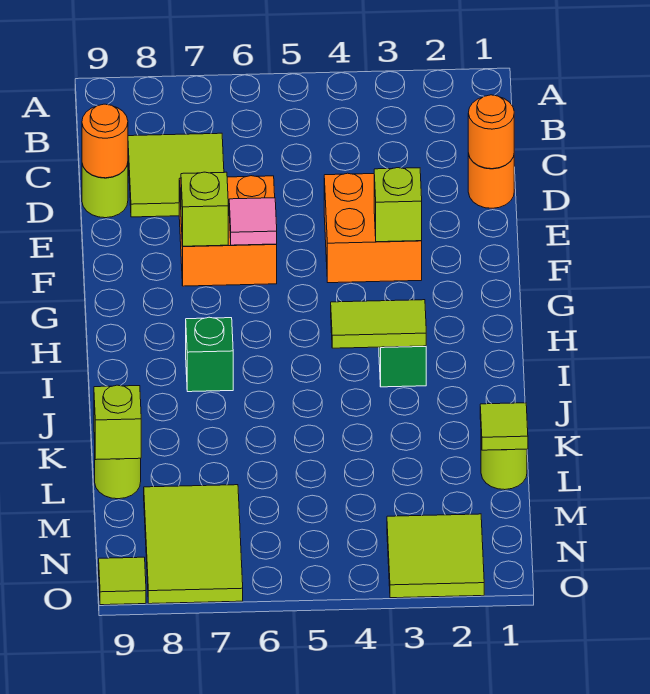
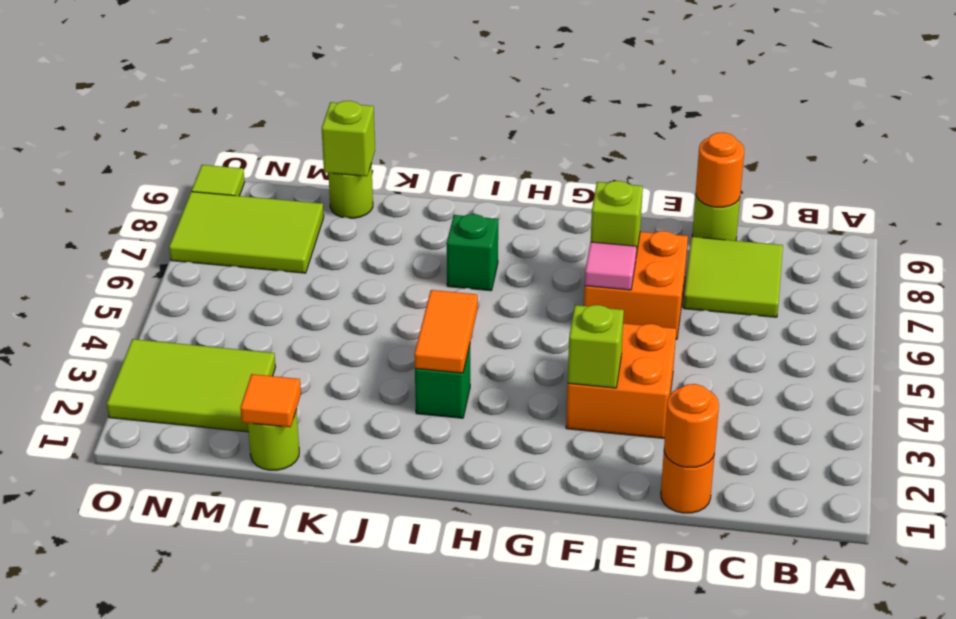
lime 1x2 tile [331,300,426,348] -> orange 1x2 tile [414,290,478,373]
lime 1x1 tile [480,403,528,450] -> orange 1x1 tile [240,374,301,427]
lime 2x2 tile [387,514,484,598] -> lime 2x3 tile [107,339,275,432]

